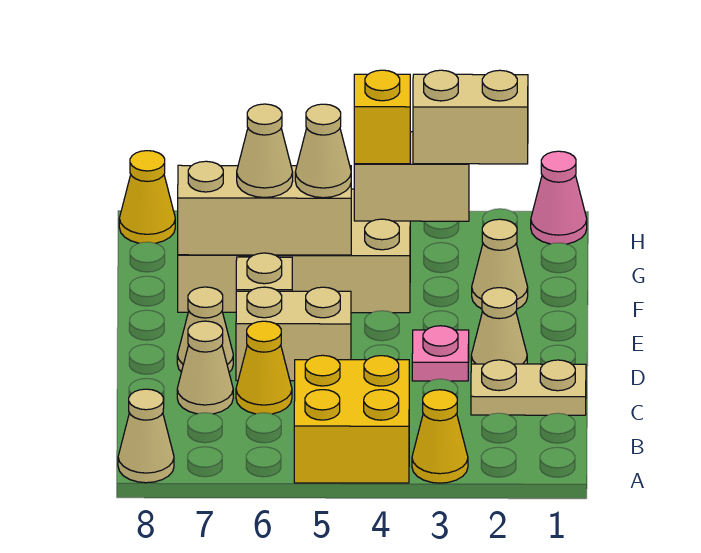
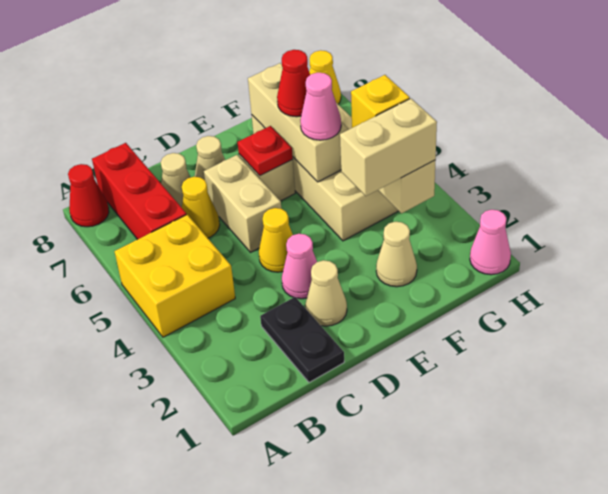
yellow 1x1 cone [412,390,468,483] -> yellow 1x1 cone moved to [259,208,293,272]
tan 1x1 cone [118,389,174,483] -> red 1x1 cone [68,164,109,227]
none -> red 1x3 brick [92,143,187,240]
tan 1x2 plate [471,360,586,415] -> black 1x2 plate [260,297,344,382]
pink 1x1 plate [412,326,469,381] -> pink 1x1 cone [282,234,317,299]
none -> red 1x1 plate [237,126,293,176]
tan 1x1 cone [295,104,351,198] -> pink 1x1 cone [300,73,341,140]
tan 1x1 cone [237,104,293,198] -> red 1x1 cone [277,50,310,117]
tan 1x2 brick [413,70,528,164] -> tan 1x2 brick turned to [340,99,437,196]

